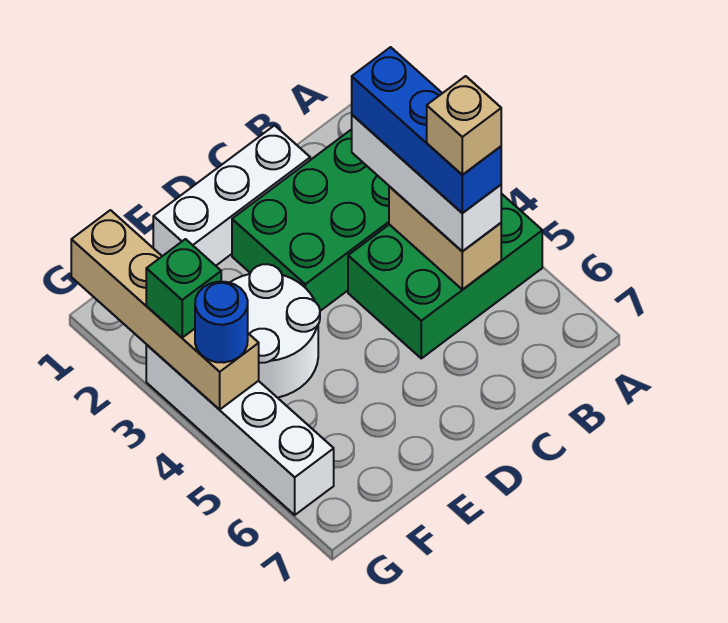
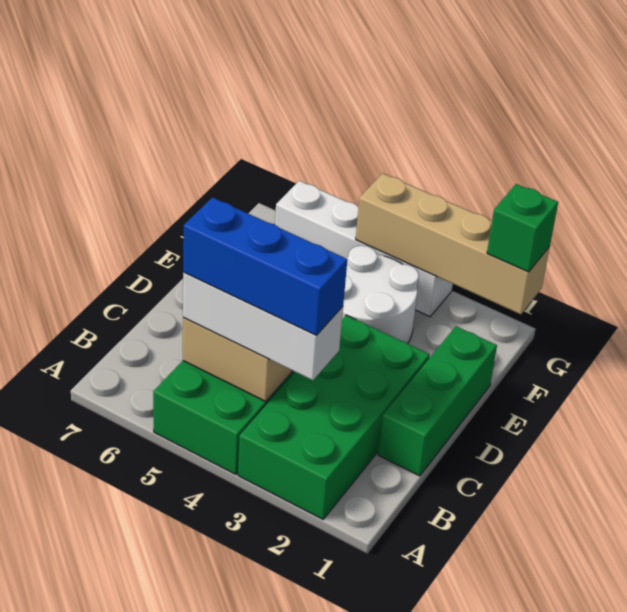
tan 1x1 brick [427,76,501,175] -> none
white 1x3 brick [153,125,310,266] -> green 1x3 brick [378,326,497,476]
green 1x1 brick [146,239,221,338] -> green 1x1 brick moved to [487,184,558,272]
blue 1x1 round brick [195,282,248,363] -> none

